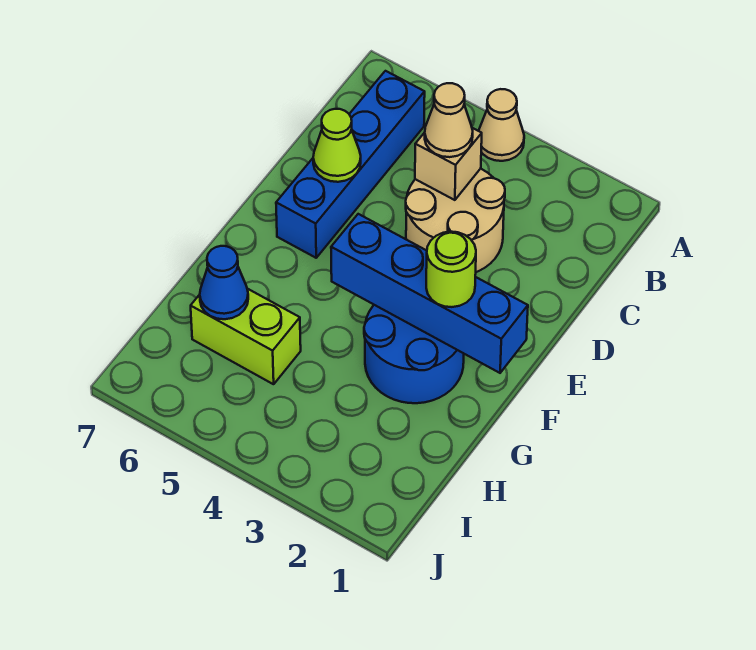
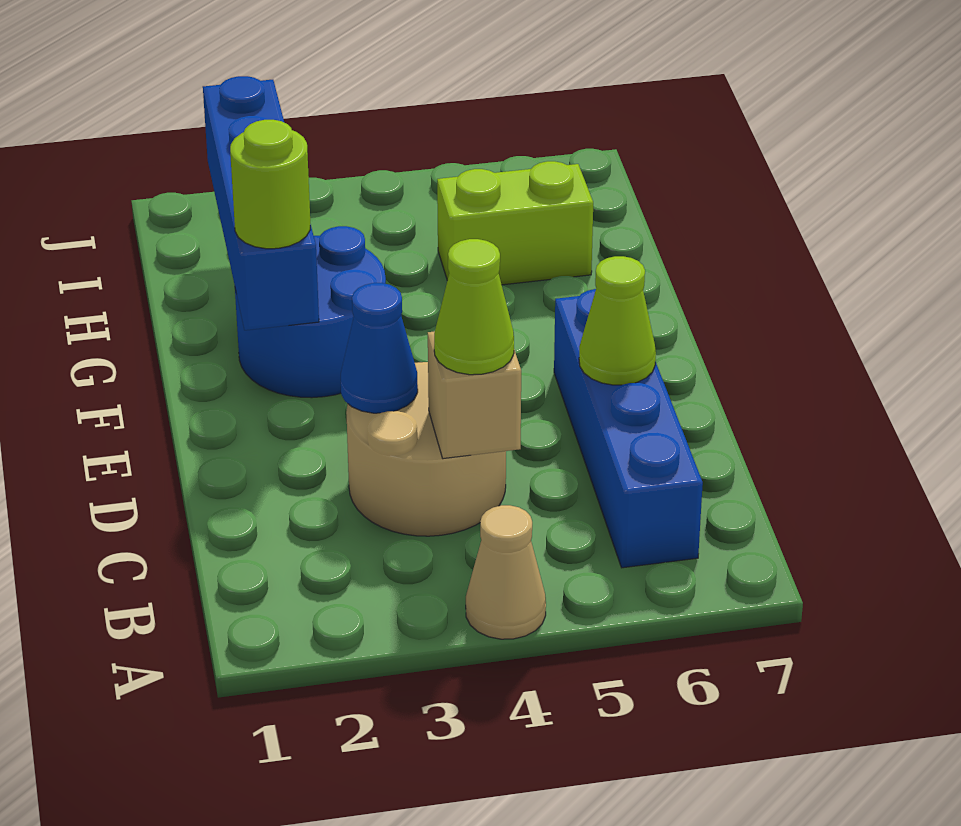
tan 1x1 cone [425,83,473,157] -> lime 1x1 cone [434,239,514,375]
blue 1x4 brick [331,214,528,373] -> blue 1x4 brick turned to [203,76,319,330]
blue 1x1 cone [200,246,248,319] -> blue 1x1 cone moved to [341,283,418,413]

